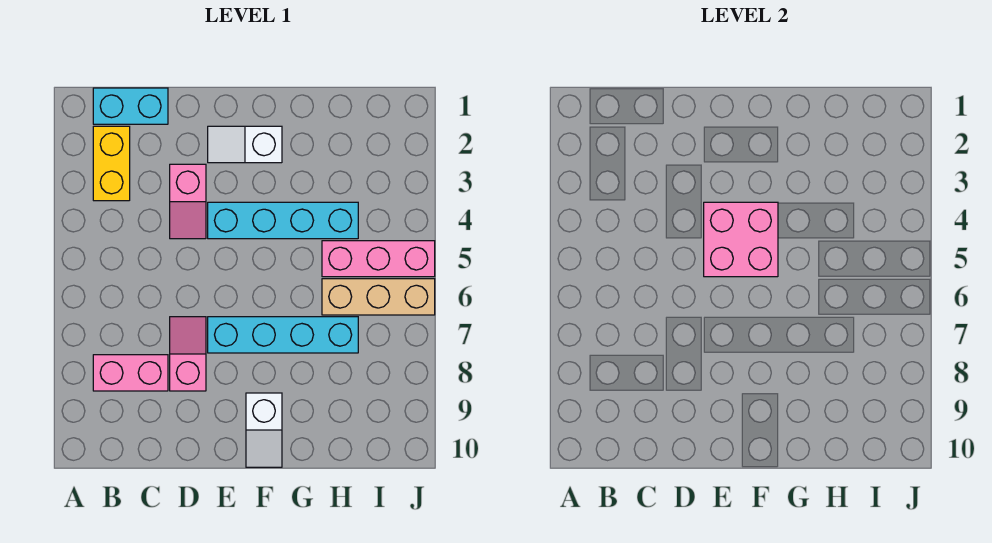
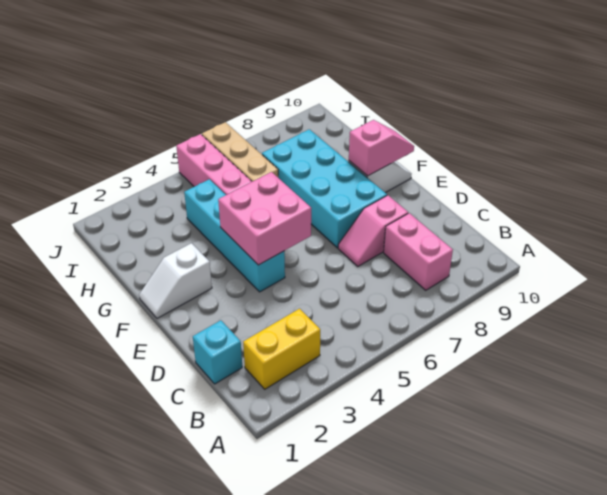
cyan 1x2 brick [93,88,168,124] -> cyan 1x1 brick [193,320,242,384]
pink 1x2 slope [170,164,206,239] -> pink 1x2 slope moved to [349,120,414,176]
white 1x2 slope [208,126,282,163] -> white 1x2 slope turned to [139,243,212,318]
cyan 1x4 brick [208,317,358,353] -> cyan 2x4 brick [262,129,387,248]

